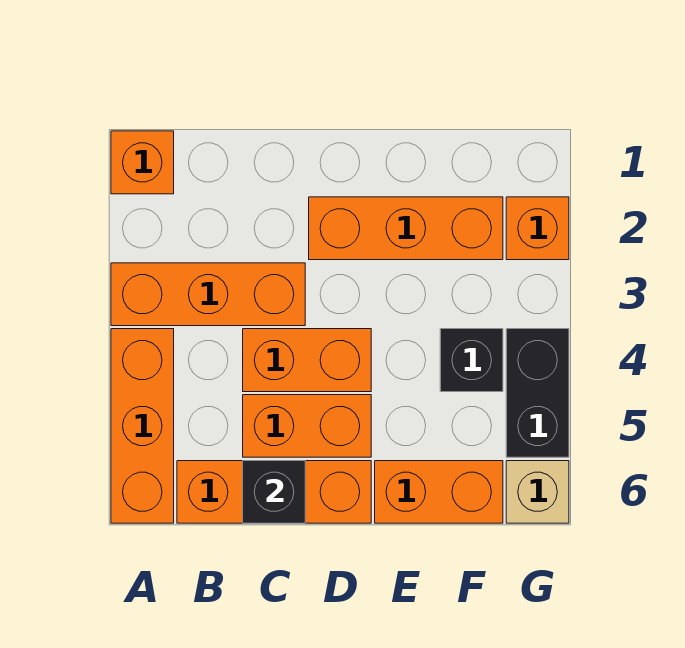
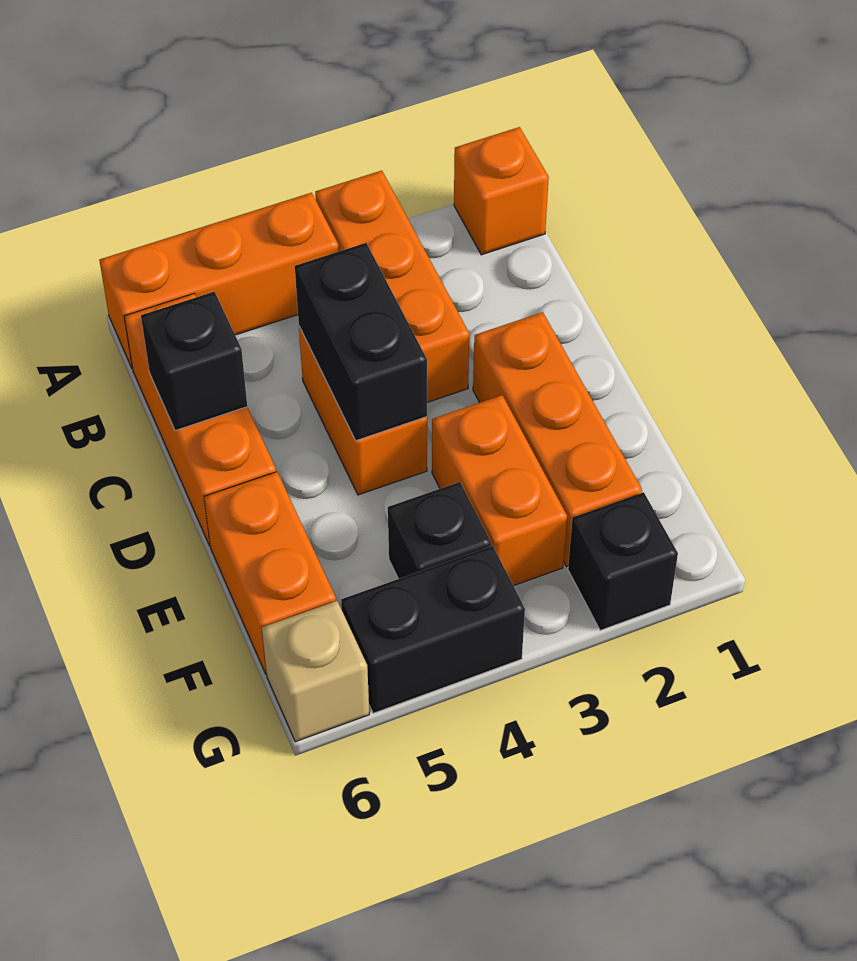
none -> black 1x2 brick [295,243,427,441]
orange 1x2 brick [243,395,371,457] -> orange 1x2 brick moved to [432,395,567,586]
orange 1x1 brick [506,197,569,260] -> black 1x1 brick [568,492,678,630]

